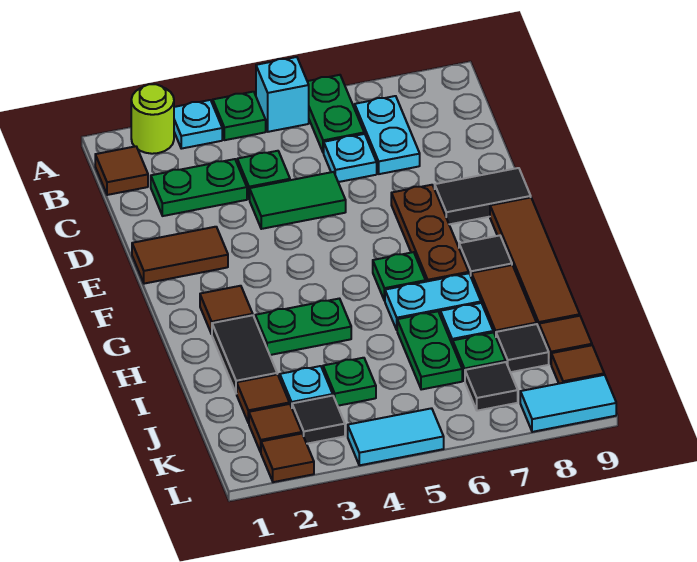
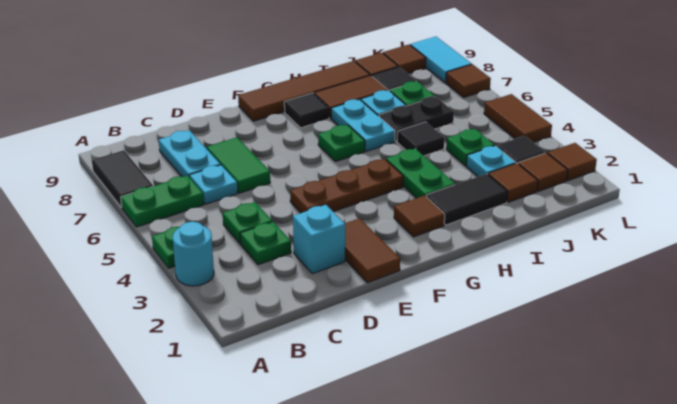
lime 1x1 round brick [131,84,174,154] -> none
cyan 1x1 plate [174,100,222,149] -> cyan 1x1 round brick [173,222,214,286]
cyan 1x1 brick [256,57,309,132] -> cyan 1x1 brick moved to [293,205,345,274]
brown 1x1 tile [95,146,148,195] -> brown 1x1 tile moved to [446,64,491,97]
cyan 1x2 plate [355,96,420,174] -> cyan 1x2 plate turned to [159,130,220,177]
green 1x2 plate [151,159,247,216] -> green 1x1 plate [240,222,291,265]
green 1x2 tile [250,172,346,229] -> green 1x2 tile moved to [207,137,270,193]
brown 1x3 plate [391,185,469,282] -> brown 1x3 plate moved to [290,159,403,213]
black 1x2 tile [435,168,531,224] -> black 1x2 tile moved to [92,150,153,208]
green 1x2 plate [397,311,462,390] -> black 1x2 plate [379,97,454,142]
black 1x1 tile [465,362,518,411] -> black 1x1 tile moved to [397,122,444,156]
cyan 1x2 tile [348,408,444,465] -> brown 1x2 tile [484,94,552,143]

